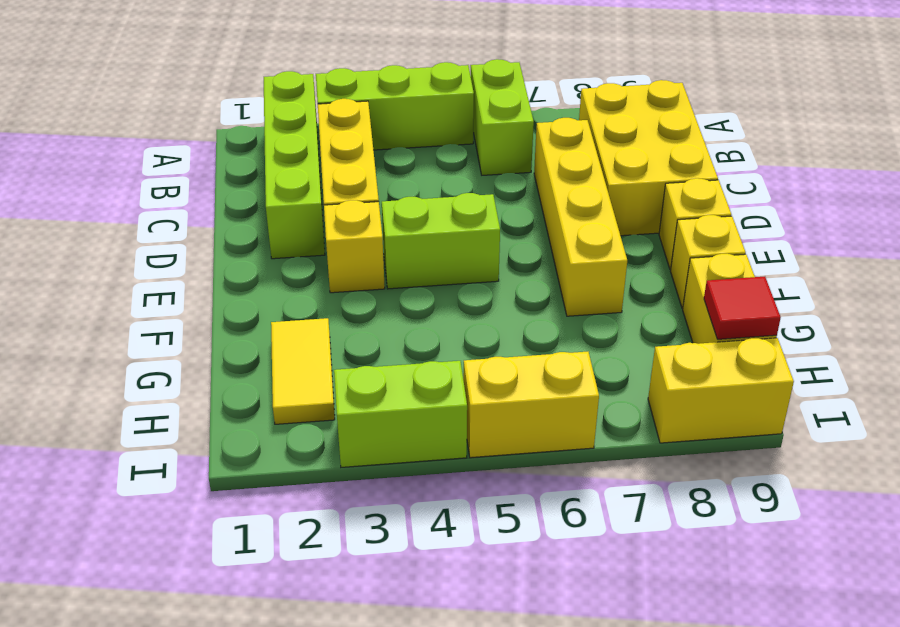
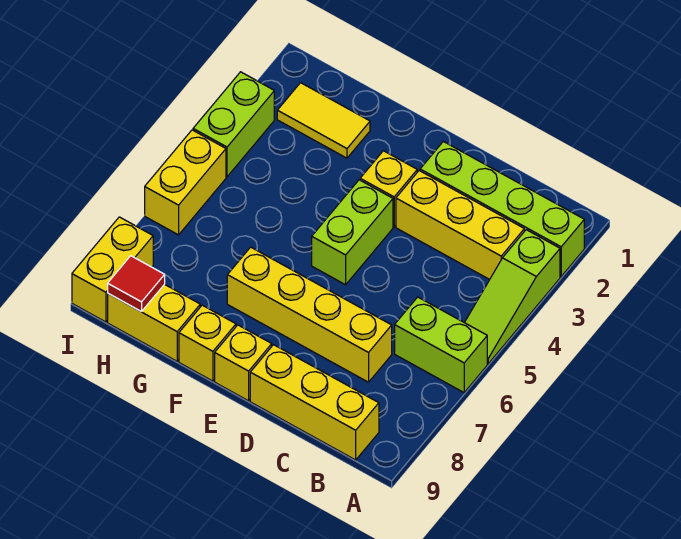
lime 1x3 brick [316,62,474,150] -> lime 1x3 slope [465,230,560,364]
yellow 2x3 brick [579,80,718,236] -> yellow 1x3 brick [250,345,379,460]

